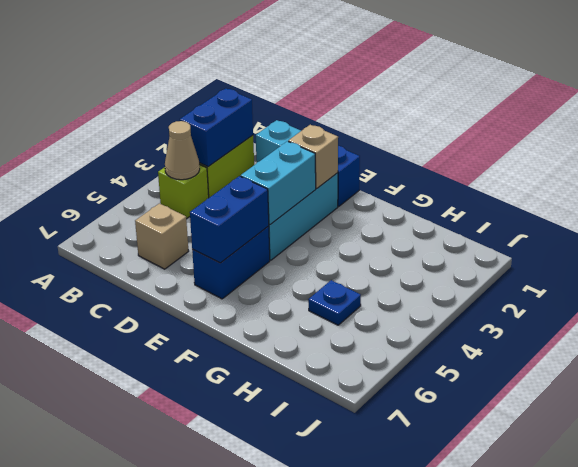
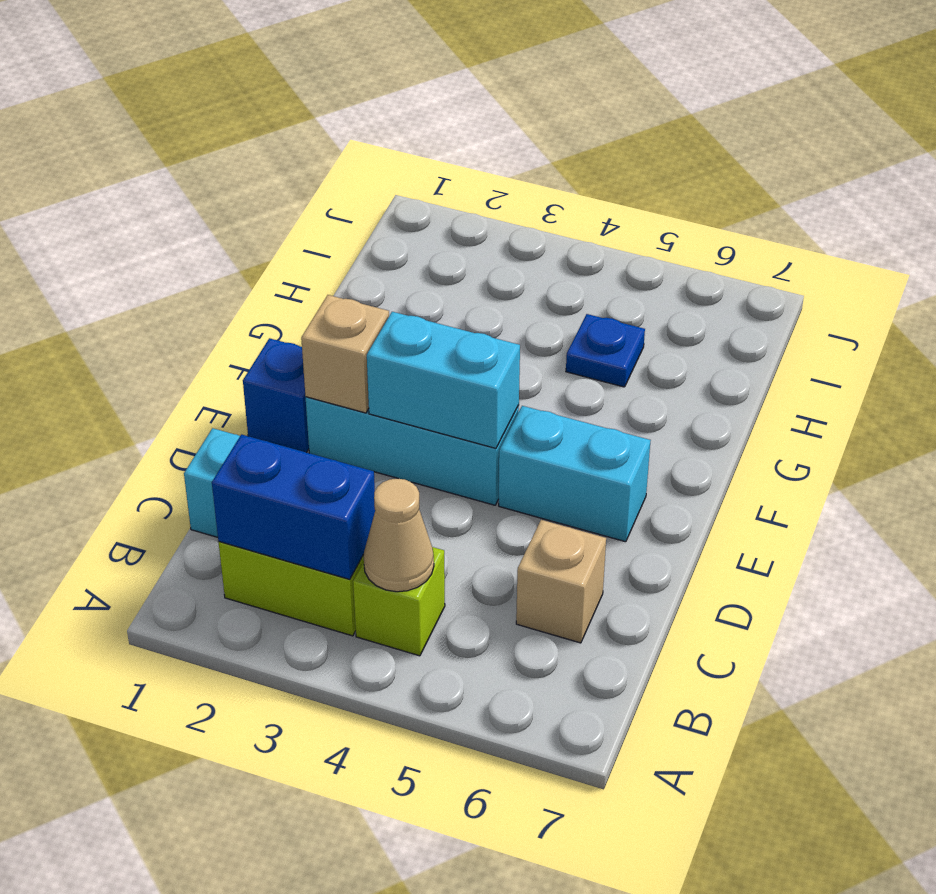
blue 1x2 brick [192,226,270,299] -> cyan 1x2 brick [499,406,651,542]
blue 1x2 brick [190,176,269,263] -> none

